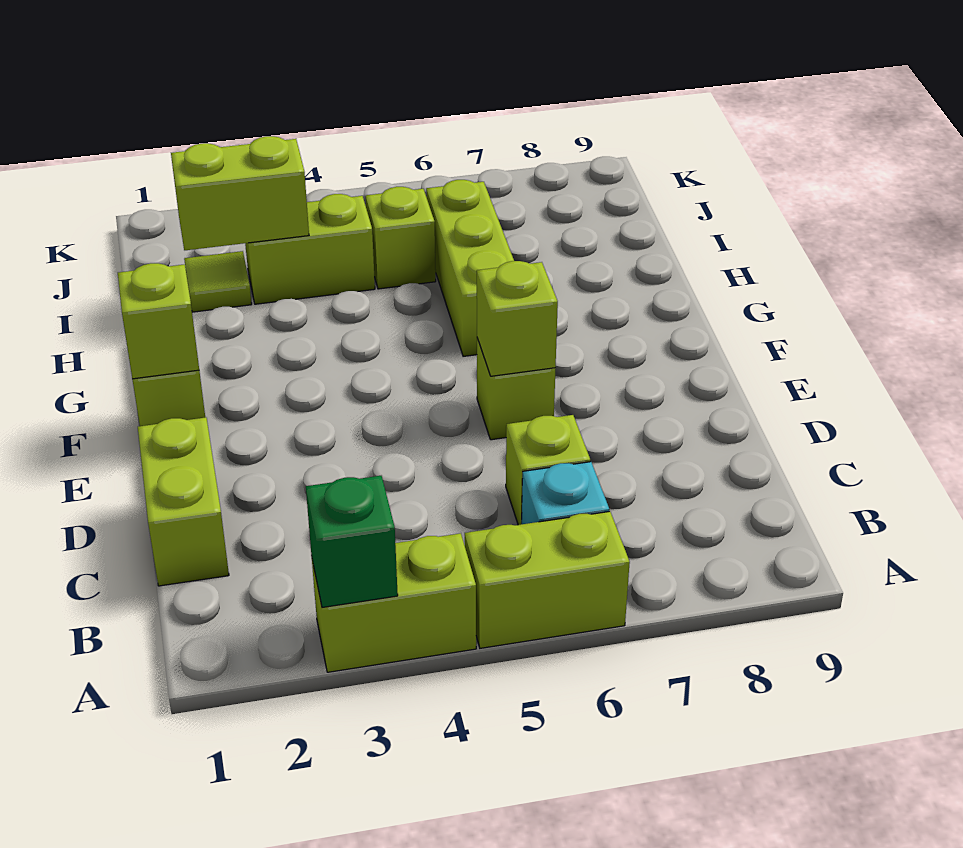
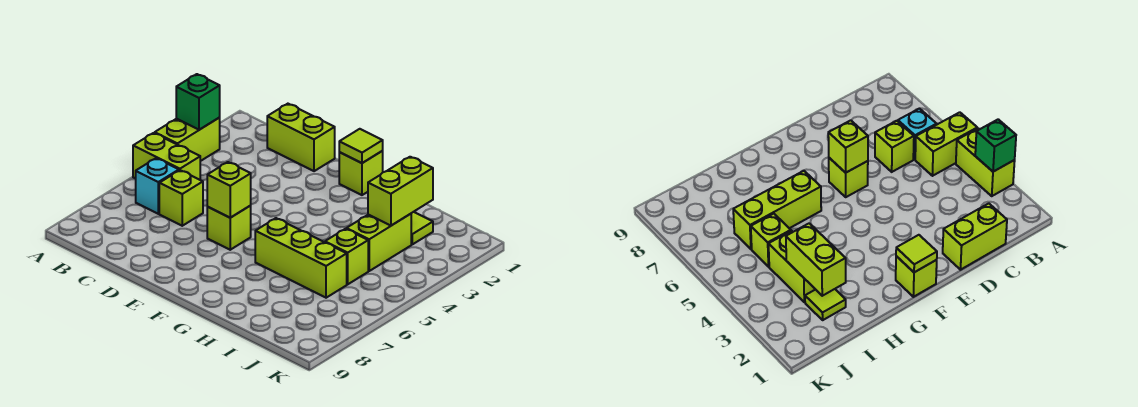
lime 1x2 brick [465,511,630,648] -> lime 1x2 brick turned to [133,133,200,180]
lime 1x1 brick [118,263,199,379] -> lime 1x1 tile [339,129,383,163]

